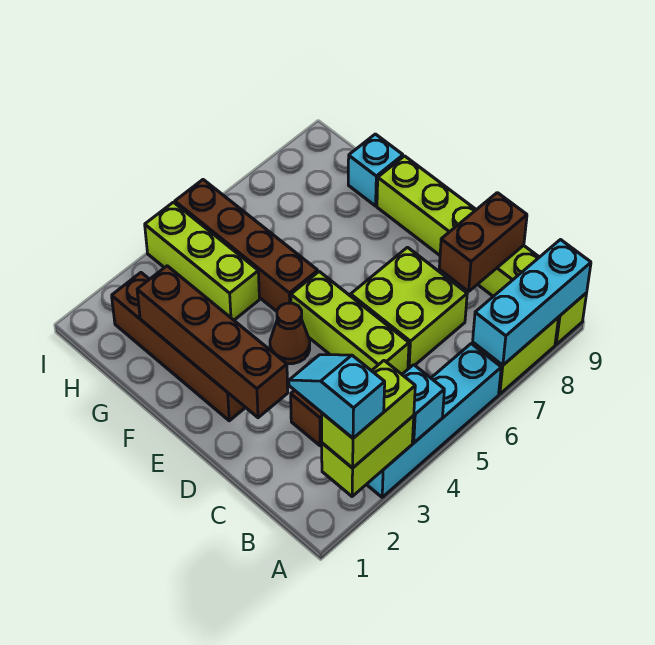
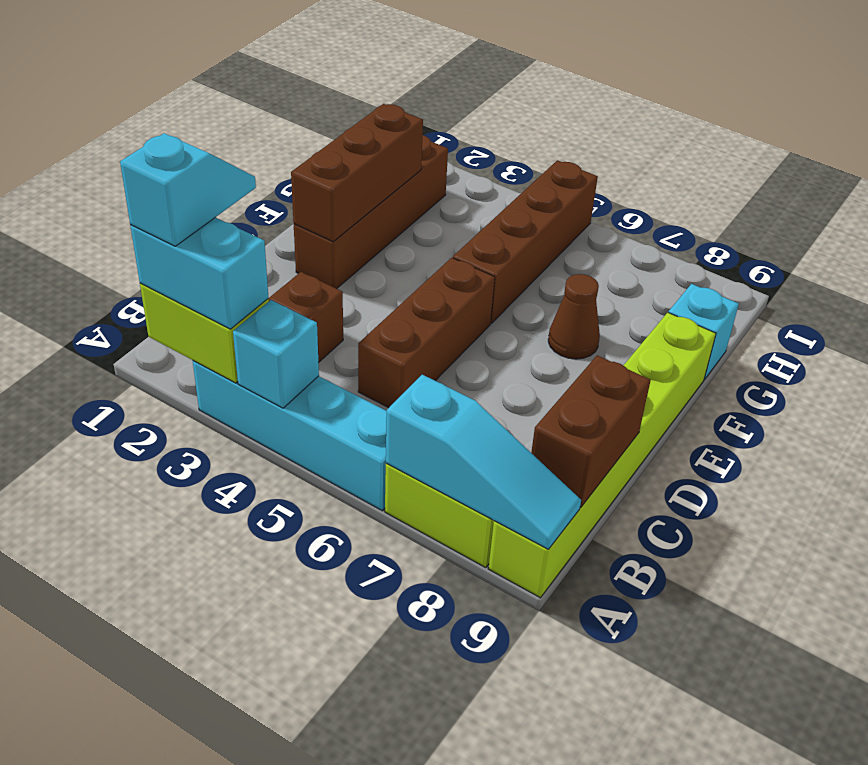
lime 1x2 brick [322,361,415,468] -> cyan 1x2 brick [130,217,268,329]
cyan 1x3 brick [473,240,591,365] -> cyan 1x3 slope [386,375,581,549]
lime 1x3 brick [291,272,409,374] -> brown 1x3 brick [358,258,495,408]
lime 2x2 brick [351,247,467,369] -> none
brown 1x2 brick [439,193,527,291] -> brown 1x2 brick turned to [531,355,651,507]
brown 1x4 brick [137,266,288,418] -> brown 1x3 brick [291,104,423,242]
brown 1x1 cone [270,303,310,364] -> brown 1x1 cone moved to [548,274,600,359]
lime 1x3 brick [145,202,259,320] -> none

